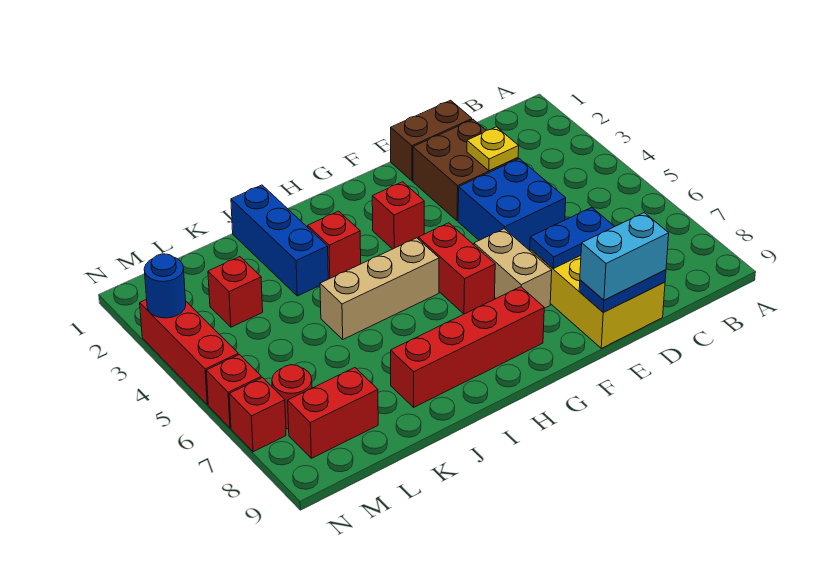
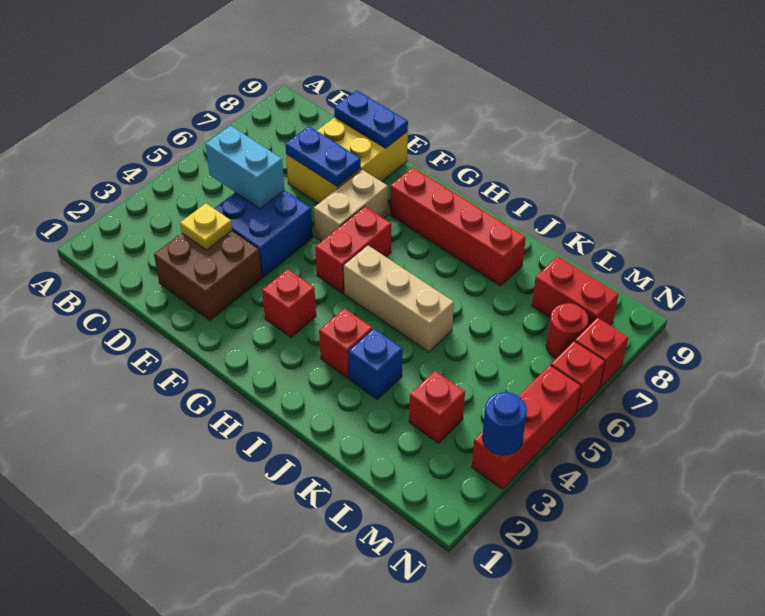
brown 1x2 brick [391,100,472,181] -> none
cyan 1x2 brick [580,213,669,300] -> cyan 1x2 brick moved to [205,125,284,209]
blue 1x3 brick [231,185,328,296] -> blue 1x1 brick [348,329,403,399]

